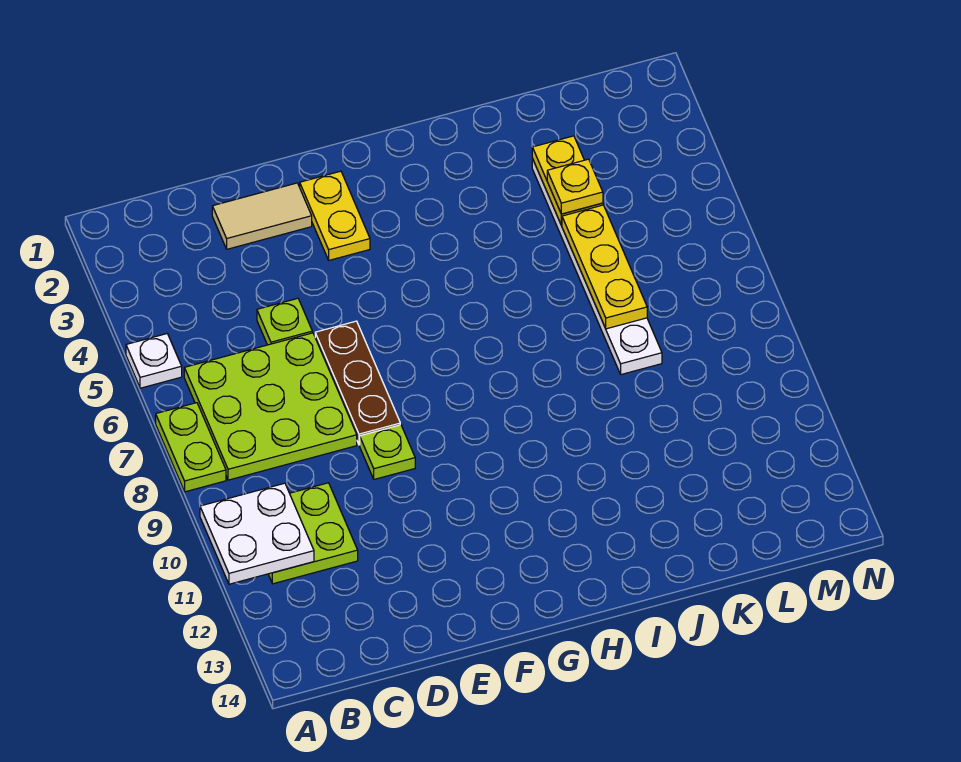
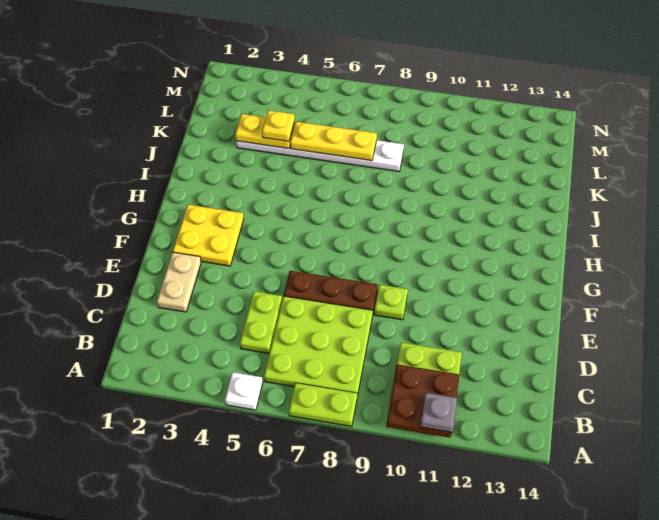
white 2x2 plate [200,483,314,584] -> brown 2x2 plate [386,364,459,438]
none -> grey 1x1 plate [420,393,457,432]
tan 1x2 tile [212,183,312,249] -> tan 1x2 plate [157,252,201,312]
lime 1x1 plate [257,298,312,345] -> lime 1x2 plate [240,291,282,353]
yellow 1x2 plate [300,171,370,260] -> yellow 2x2 plate [173,205,244,266]

